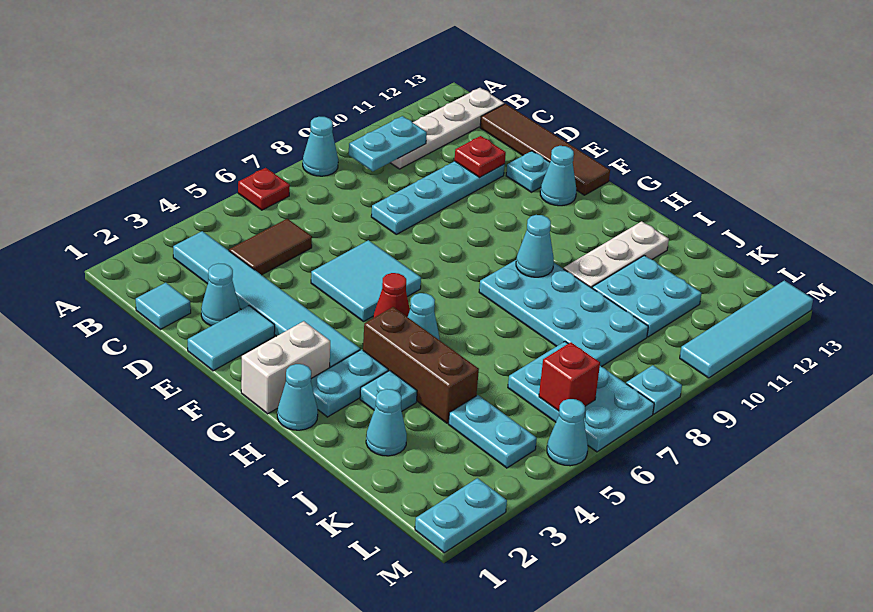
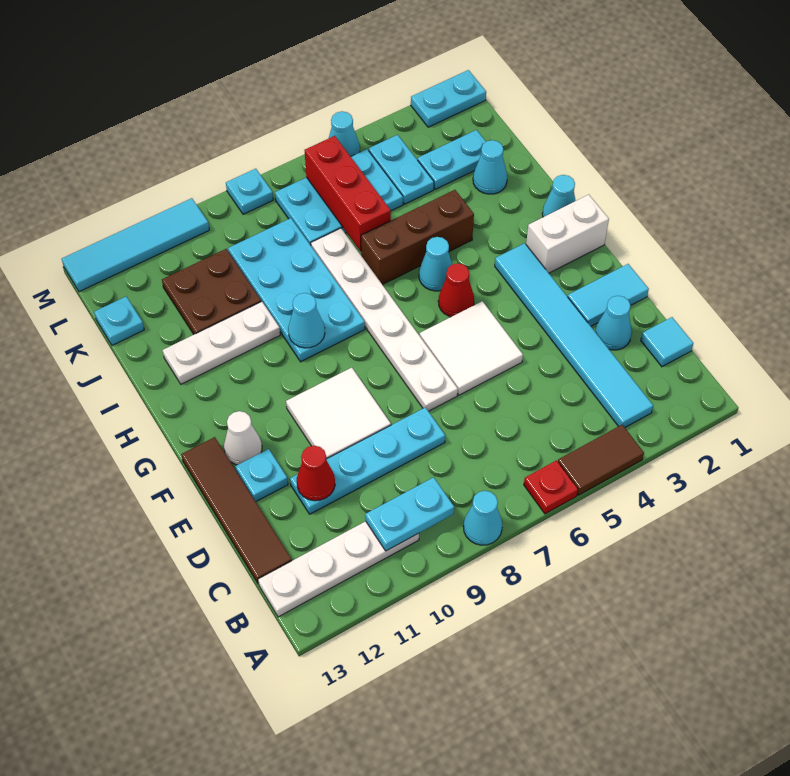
brown 1x2 tile [229,219,312,275] -> brown 1x2 tile moved to [558,425,644,495]
red 1x1 plate [454,136,506,177] -> red 1x1 cone [297,446,335,501]
cyan 2x2 tile [311,240,421,322] -> white 2x2 tile [419,301,523,395]
none -> white 1x6 plate [311,228,458,411]
none -> white 2x2 tile [286,368,391,459]
cyan 1x1 cone [540,146,576,206] -> white 1x1 cone [224,411,262,465]
cyan 1x2 plate [311,350,388,417] -> cyan 1x2 plate moved to [418,130,486,189]
brown 1x3 brick [363,307,479,423] -> brown 1x3 brick turned to [361,190,474,285]
cyan 1x1 plate [360,371,417,411] -> cyan 1x1 plate moved to [94,297,144,345]
cyan 2x2 plate [592,255,702,337] -> brown 2x2 plate [162,249,261,334]
cyan 2x3 plate [508,342,654,452] -> cyan 2x3 plate turned to [275,149,403,245]
red 1x1 brick [539,342,600,411] -> red 1x3 brick [304,136,391,251]

